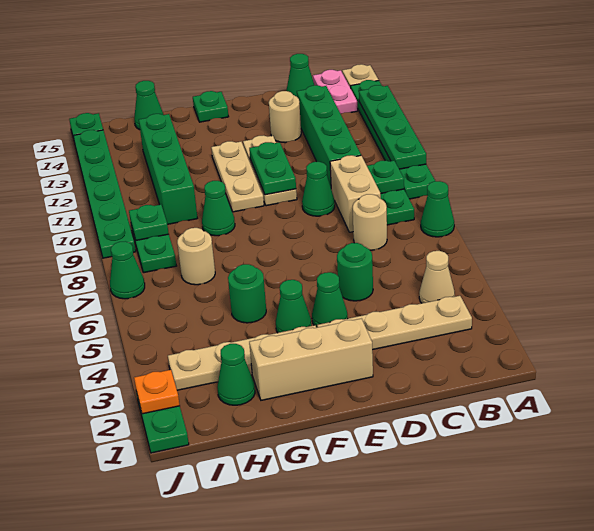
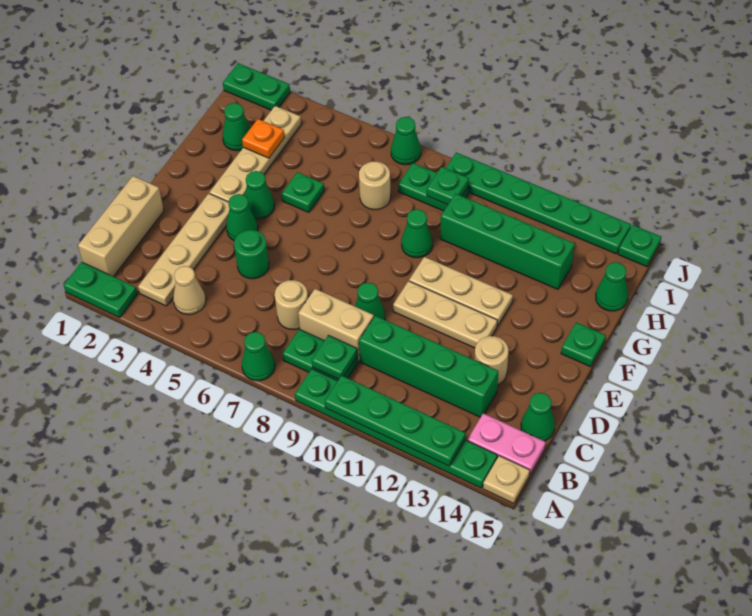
tan 1x3 brick [249,319,373,400] -> tan 1x3 brick moved to [78,176,164,277]
green 1x2 plate [249,142,296,195] -> green 1x2 plate moved to [64,262,137,317]
green 1x1 round brick [228,264,266,323] -> green 1x1 plate [282,172,324,212]
orange 1x1 plate [134,370,180,414] -> orange 1x1 plate moved to [242,119,285,158]

